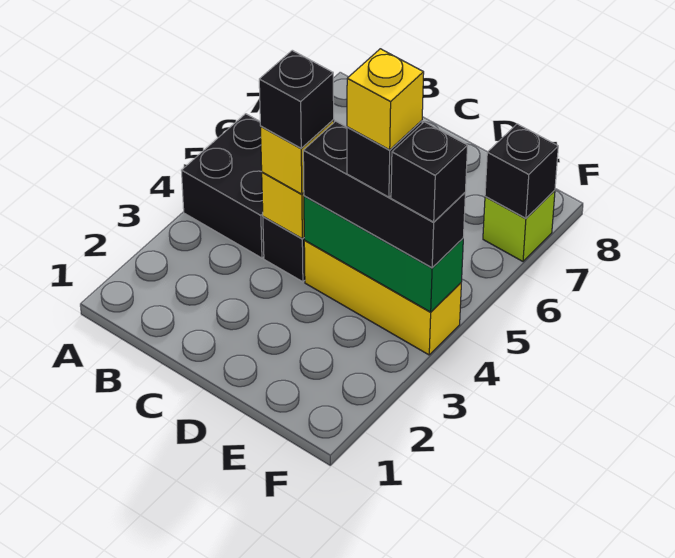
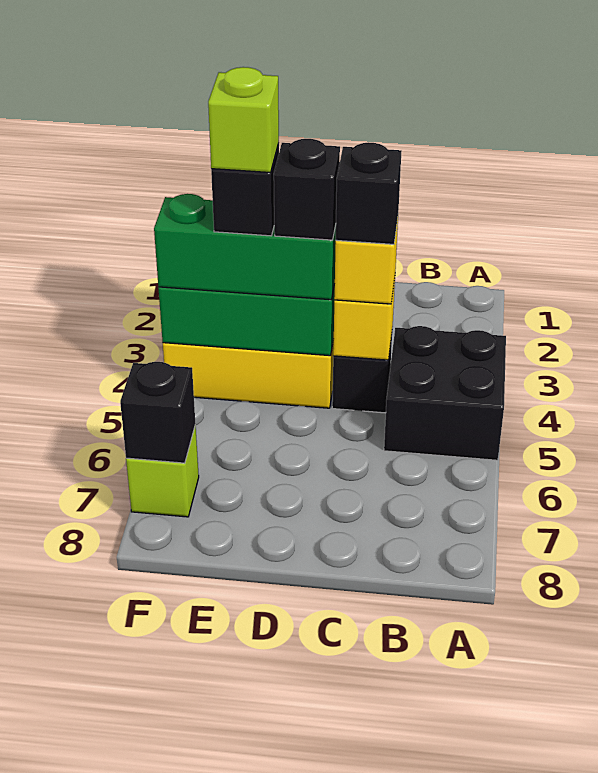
black 1x3 brick [303,121,465,268] -> green 1x3 brick [154,194,336,300]
yellow 1x1 brick [347,49,424,150] -> lime 1x1 brick [208,67,279,173]
black 1x1 brick [391,122,468,222] -> black 1x1 brick moved to [274,139,340,240]

